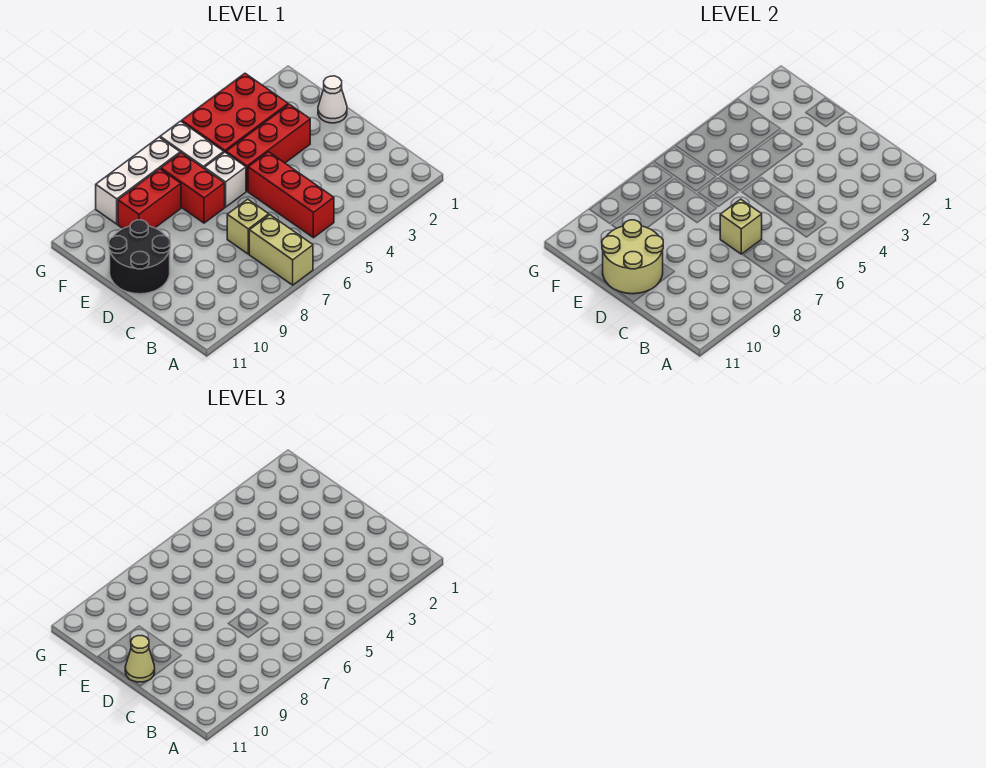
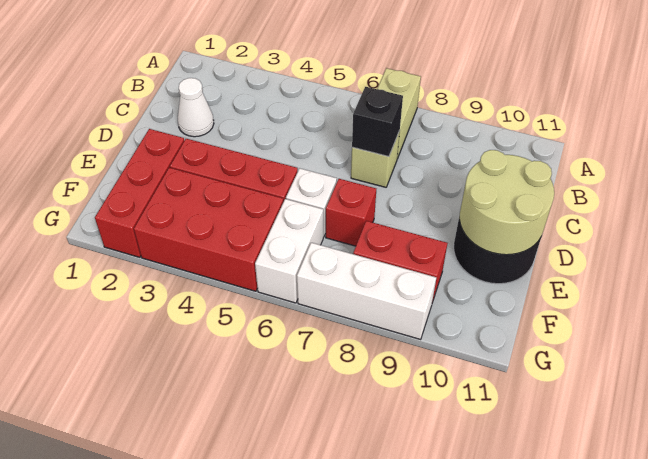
red 1x3 brick [248,152,334,238] -> red 1x3 brick moved to [95,129,184,257]
tan 1x1 brick [720,199,762,254] -> black 1x1 brick [352,87,403,157]
tan 1x1 cone [125,636,155,682] -> none
white 1x1 cone [318,76,347,123] -> white 1x1 cone moved to [178,78,214,137]
red 1x2 brick [161,153,225,223] -> red 1x1 brick [326,179,376,246]

